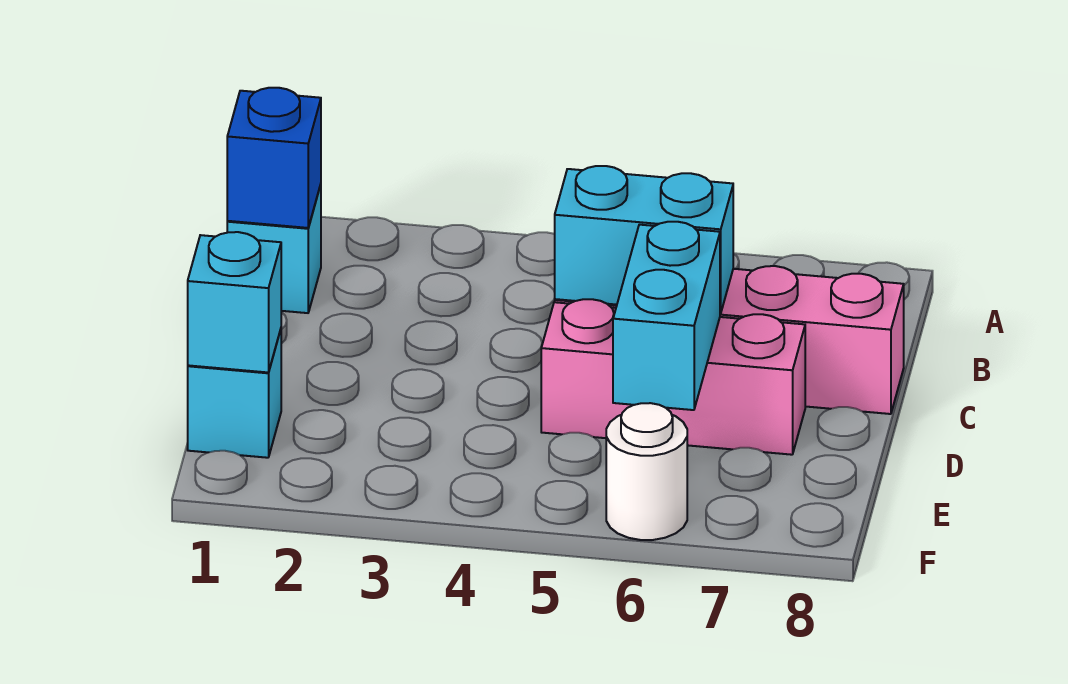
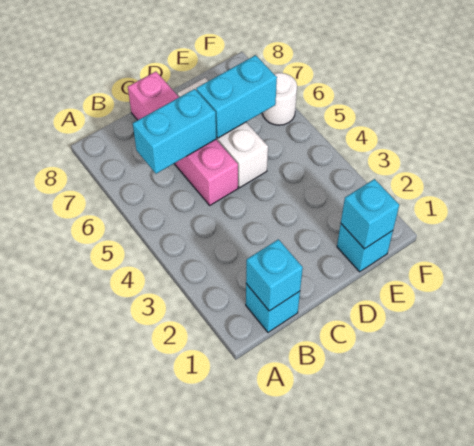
blue 1x1 brick [227,88,321,228] -> cyan 1x1 brick [246,239,303,311]
cyan 1x2 brick [555,166,733,314] -> cyan 1x2 brick turned to [133,89,216,174]
pink 1x3 brick [541,299,805,455] -> white 1x3 brick [177,78,268,188]

